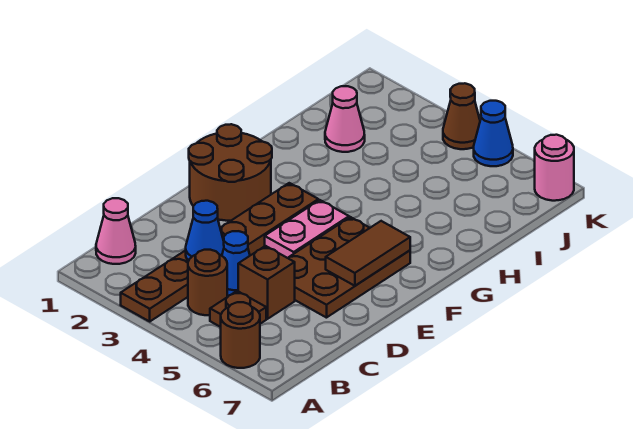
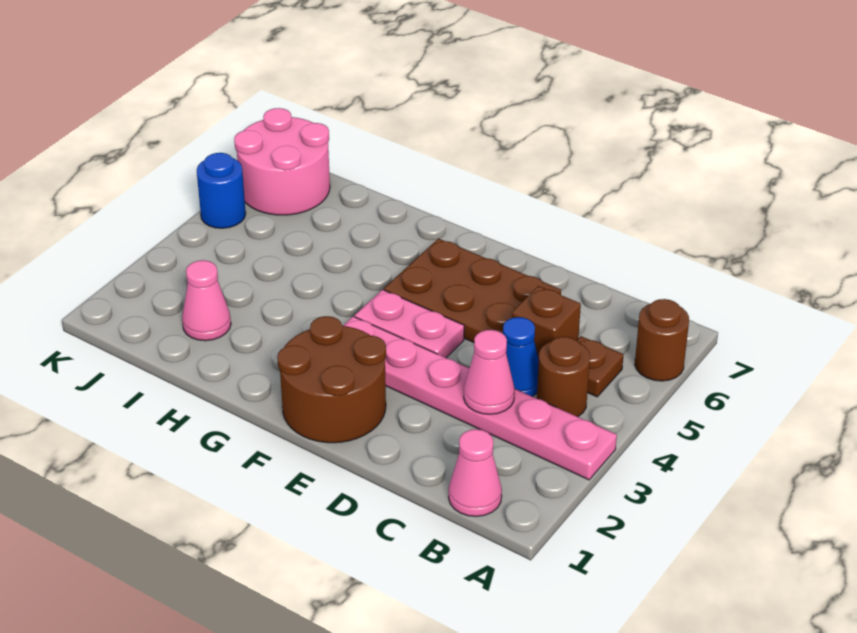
brown 1x6 plate [121,183,318,321] -> pink 1x6 plate [343,316,617,480]
blue 1x1 cone [186,201,224,261] -> pink 1x1 cone [464,330,515,414]
brown 1x2 tile [326,221,410,286] -> none
brown 1x1 cone [443,83,480,149] -> none
blue 1x1 cone [474,101,513,166] -> blue 1x1 round brick [197,153,246,228]
pink 1x1 round brick [535,135,574,201] -> pink 2x2 round brick [234,108,330,215]

